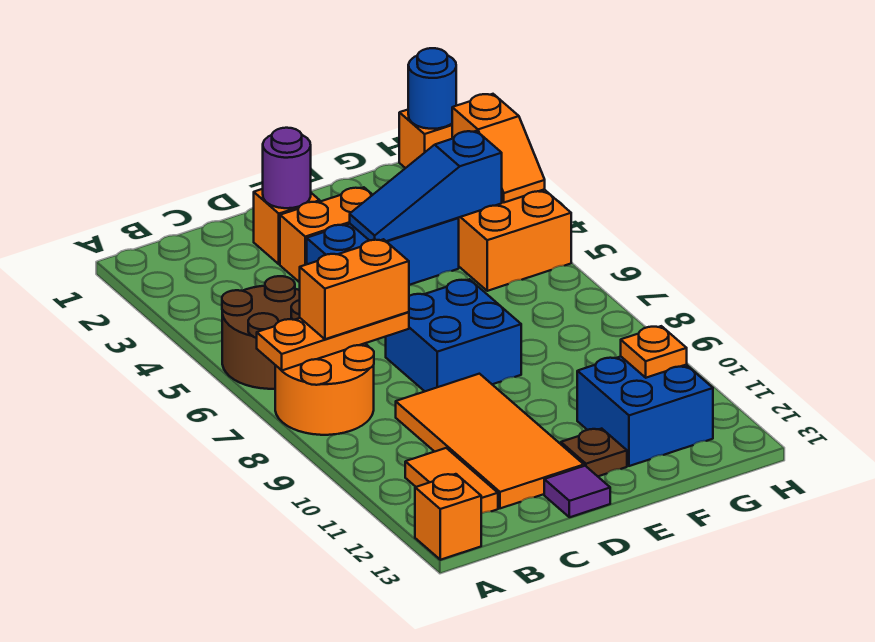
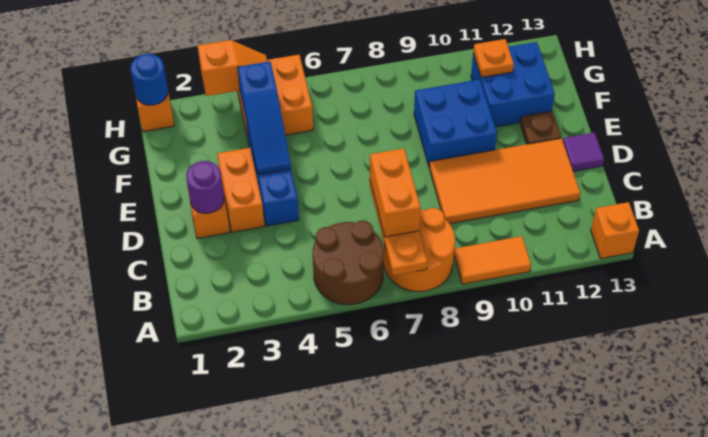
orange 1x2 tile [405,448,498,513] -> orange 1x2 tile moved to [454,236,531,284]
blue 2x2 brick [386,279,521,391] -> blue 2x2 brick moved to [414,79,497,167]

